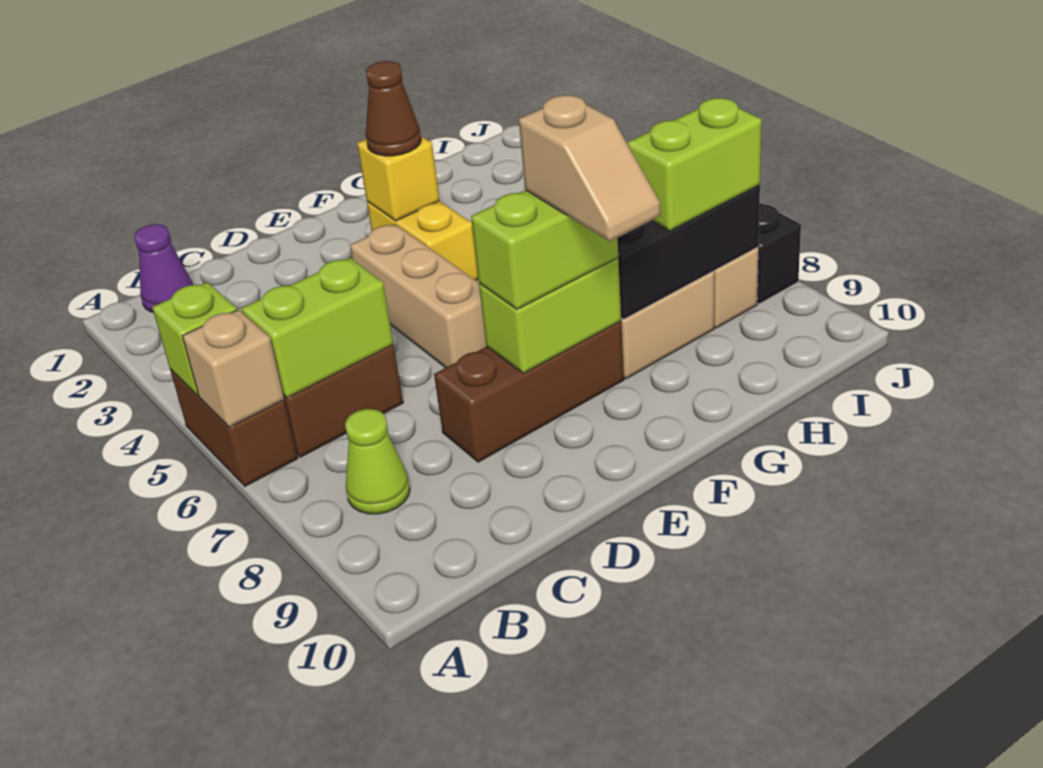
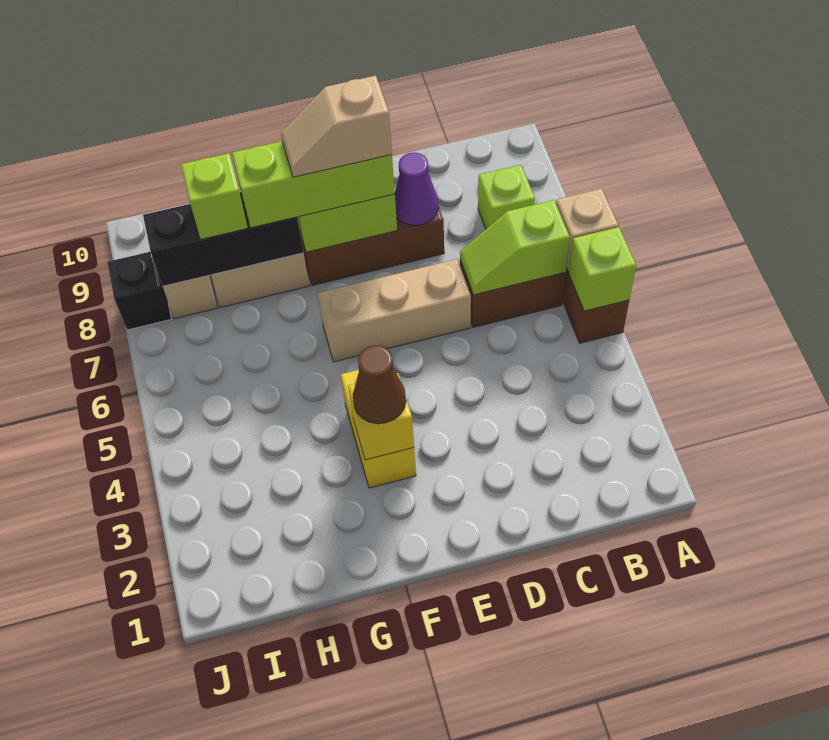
purple 1x1 cone [134,224,193,313] -> purple 1x1 cone moved to [395,153,438,226]
lime 1x2 brick [241,258,393,398] -> lime 1x2 slope [460,200,570,295]
lime 1x1 cone [345,409,410,514] -> lime 1x1 brick [478,165,535,229]
tan 1x3 brick [350,224,486,368] -> tan 1x3 brick turned to [318,259,471,362]
lime 1x2 brick [471,190,618,309] -> lime 1x3 brick [232,141,395,228]
tan 1x2 slope [519,95,661,241] -> tan 1x2 slope turned to [281,76,392,177]
lime 1x2 brick [627,98,762,231] -> lime 1x1 brick [181,153,248,239]

